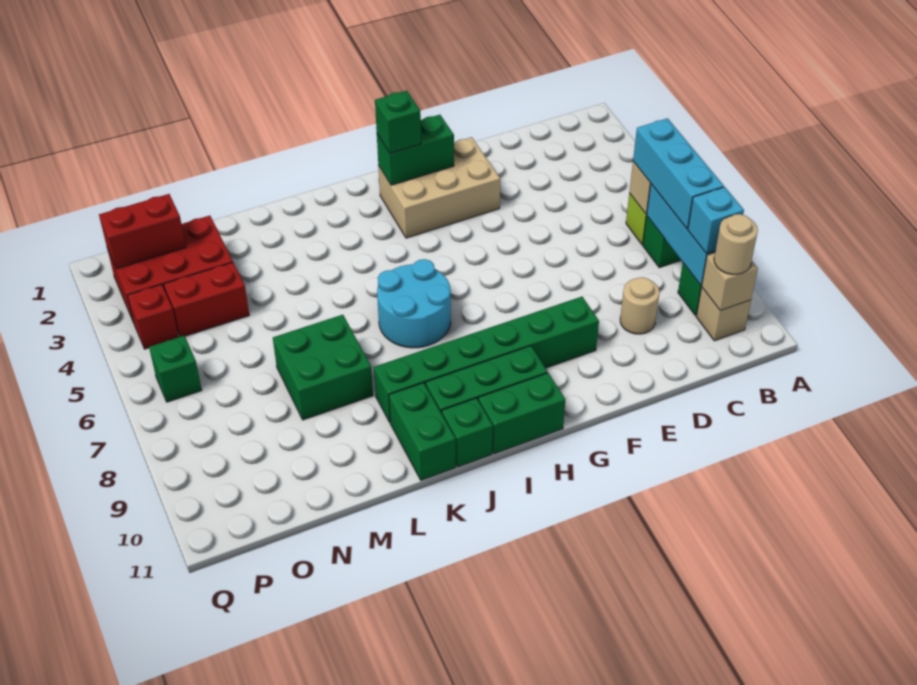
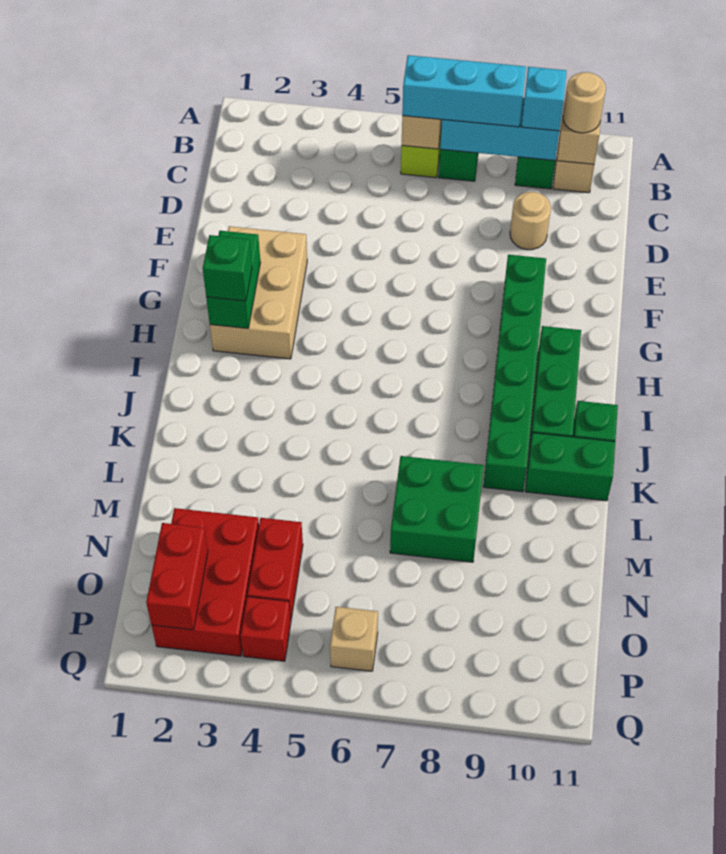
green 1x2 brick [478,373,566,454] -> none
cyan 2x2 round brick [377,259,451,348] -> none
green 1x1 brick [149,336,202,402] -> tan 1x1 brick [330,607,378,671]

